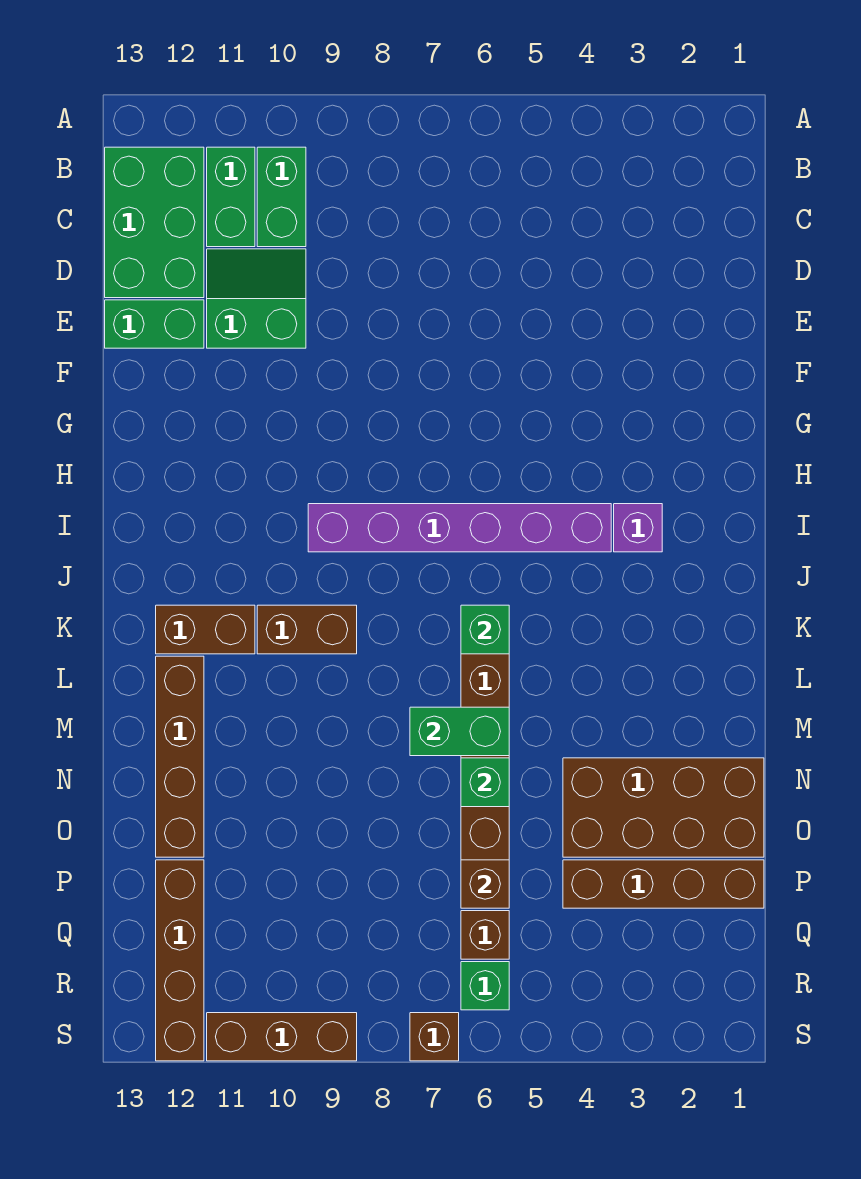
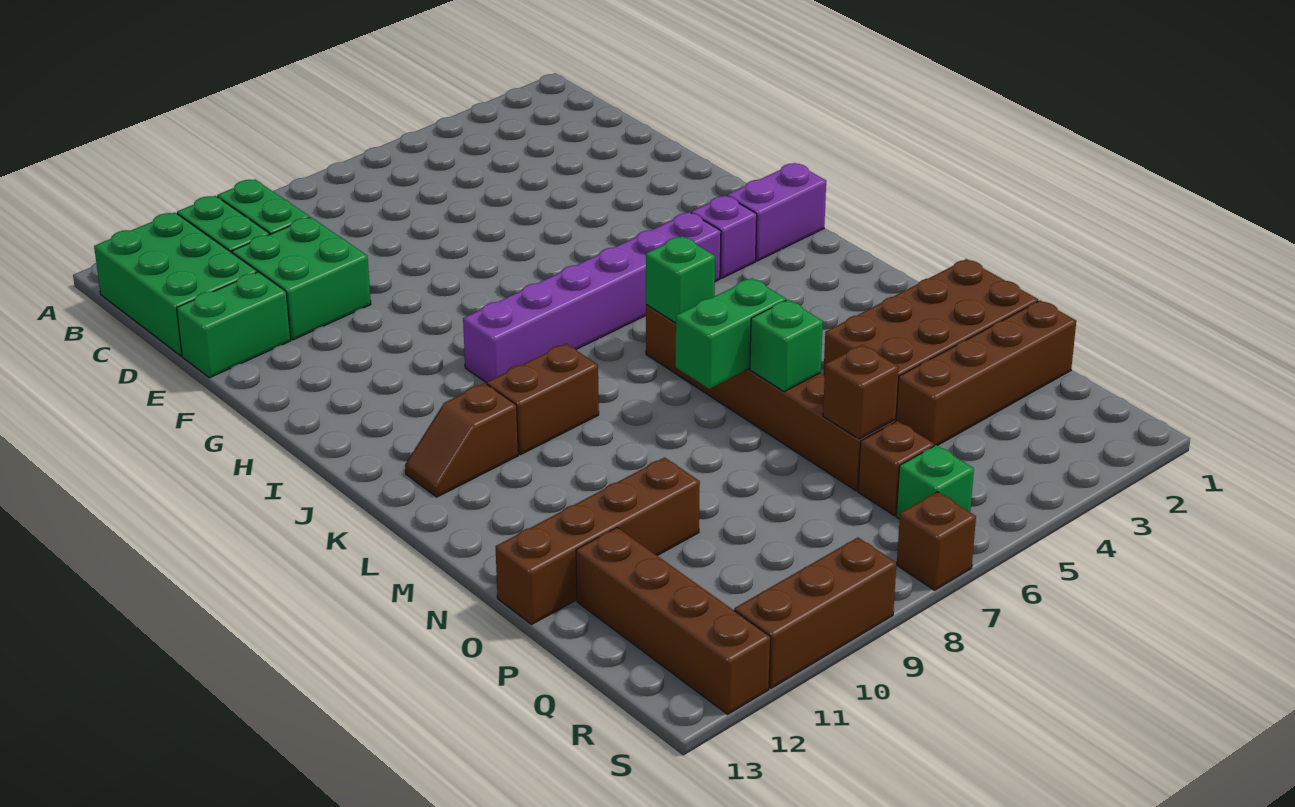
green 2x2 slope [207,249,306,348] -> green 2x2 brick [232,217,371,340]
none -> purple 1x2 brick [727,163,826,261]
brown 1x2 brick [156,605,255,654] -> brown 1x2 slope [405,383,518,497]
brown 1x4 brick [156,656,204,857] -> brown 1x4 brick turned to [495,457,700,624]

